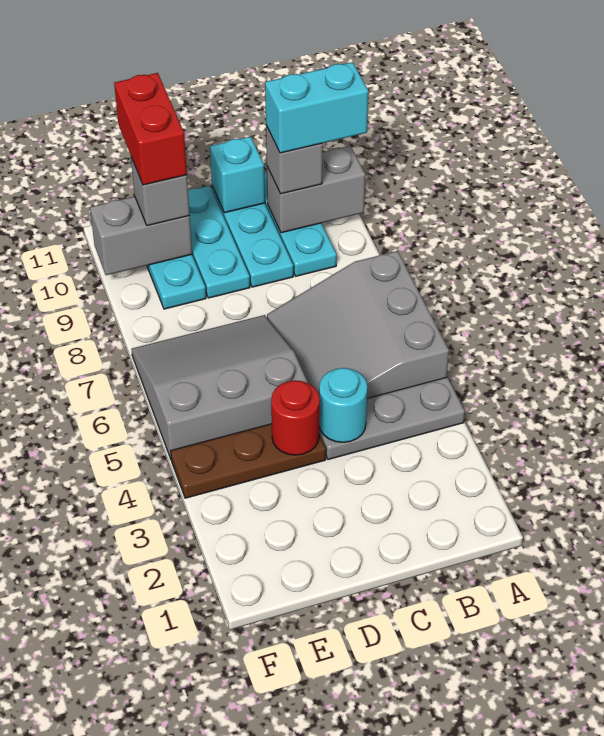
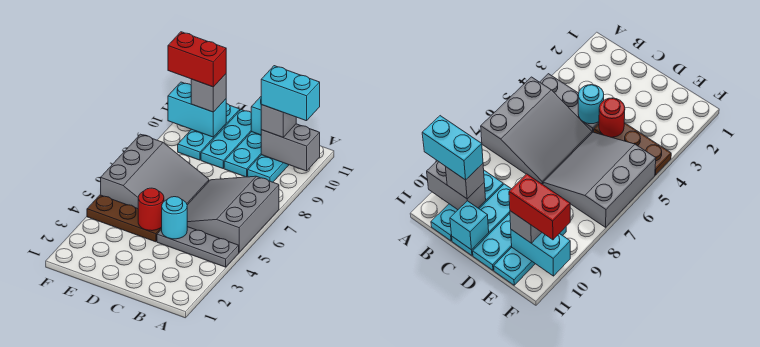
grey 3x3 slope [131,315,308,459] -> grey 3x3 slope turned to [101,134,209,209]
grey 1x2 brick [90,196,192,275] -> cyan 1x2 brick [168,82,226,137]
red 1x2 brick [114,73,187,185] -> red 1x2 brick turned to [168,32,226,87]

